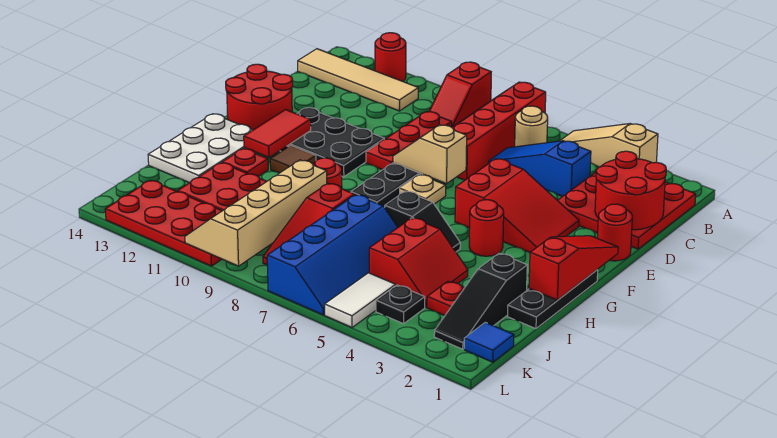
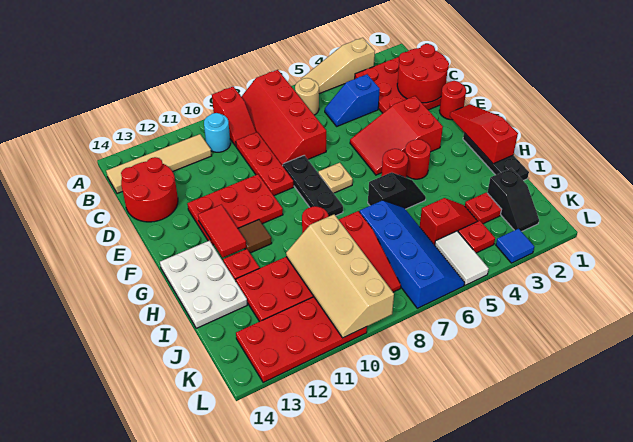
red 1x1 round brick [375,33,406,81] -> red 1x1 round brick moved to [381,149,408,178]
none -> cyan 1x1 round brick [204,113,230,152]
blue 1x3 slope [488,141,591,197] -> blue 1x2 slope [325,74,380,126]
red 2x3 slope [455,159,579,252] -> red 2x3 slope turned to [350,96,443,175]
tan 1x2 slope [393,125,467,184] -> none
black 2x3 plate [280,108,384,177] -> red 2x3 plate [187,174,283,245]
red 2x2 round brick [226,64,293,130] -> red 2x2 round brick moved to [121,157,178,222]
black 1x3 slope [434,253,527,349] -> black 1x2 slope [487,168,539,232]
red 2x2 slope [369,218,468,307] -> red 1x2 slope [420,198,478,245]
blue 1x1 tile [464,322,514,362] -> blue 1x1 tile moved to [496,229,534,263]
black 1x1 plate [376,285,425,324] -> red 1x1 plate [458,221,495,253]

